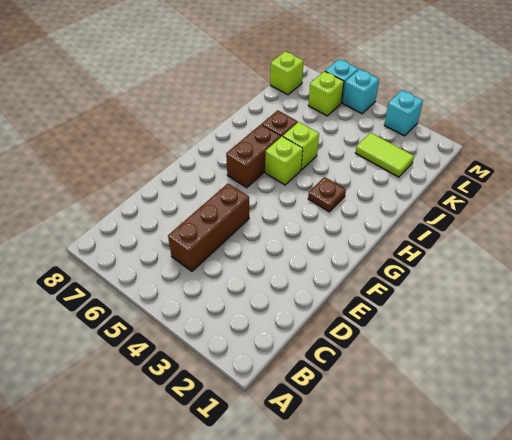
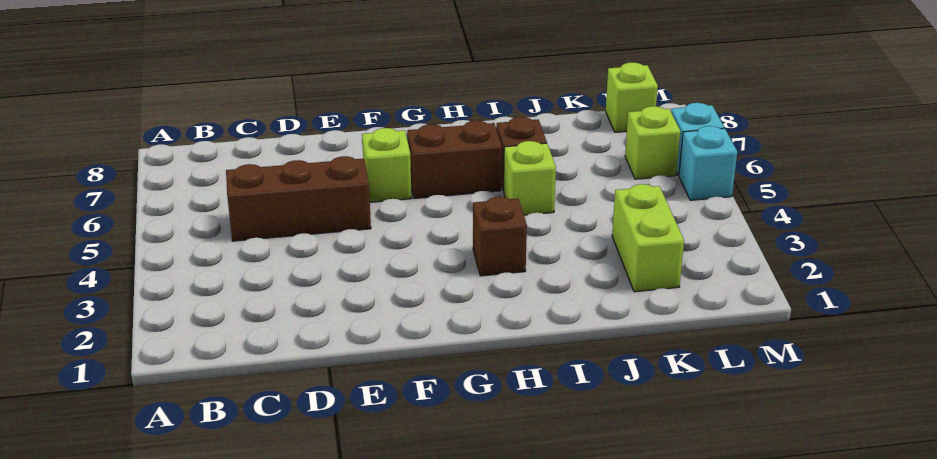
brown 1x1 plate [308,177,346,212] -> brown 1x1 brick [473,197,527,276]
lime 1x1 brick [265,136,303,185] -> lime 1x1 brick moved to [362,128,411,202]
lime 1x2 tile [356,133,414,177] -> lime 1x2 brick [612,184,684,292]
cyan 1x1 brick [384,90,423,136] -> none

